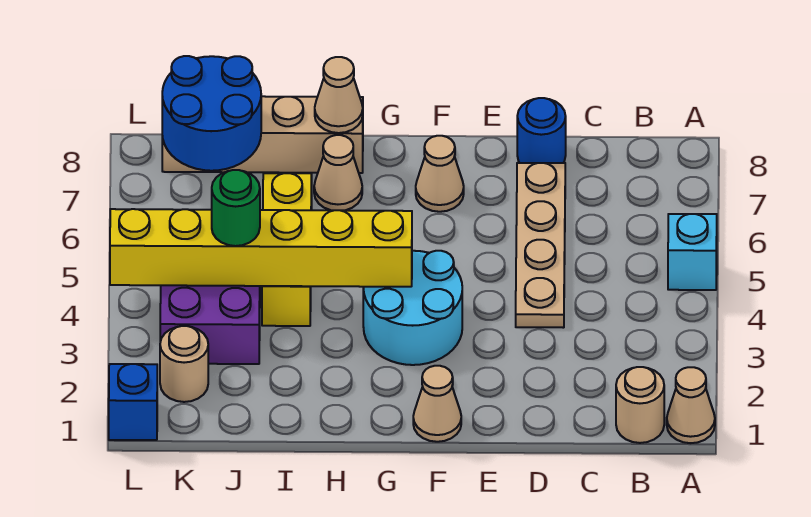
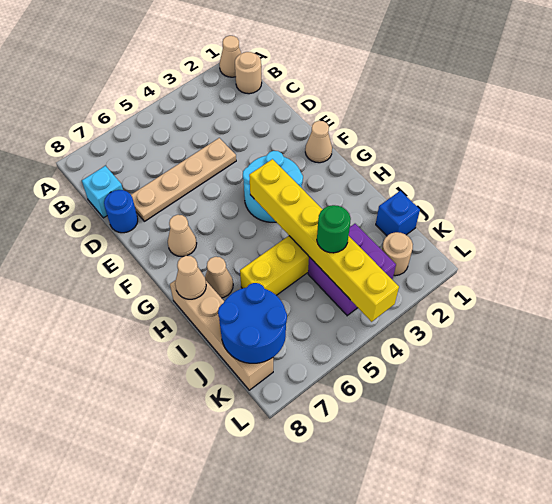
cyan 1x1 brick [668,214,717,290] -> cyan 1x1 brick moved to [82,166,123,218]
blue 1x1 brick [109,364,157,440] -> blue 1x1 brick moved to [376,191,420,236]

